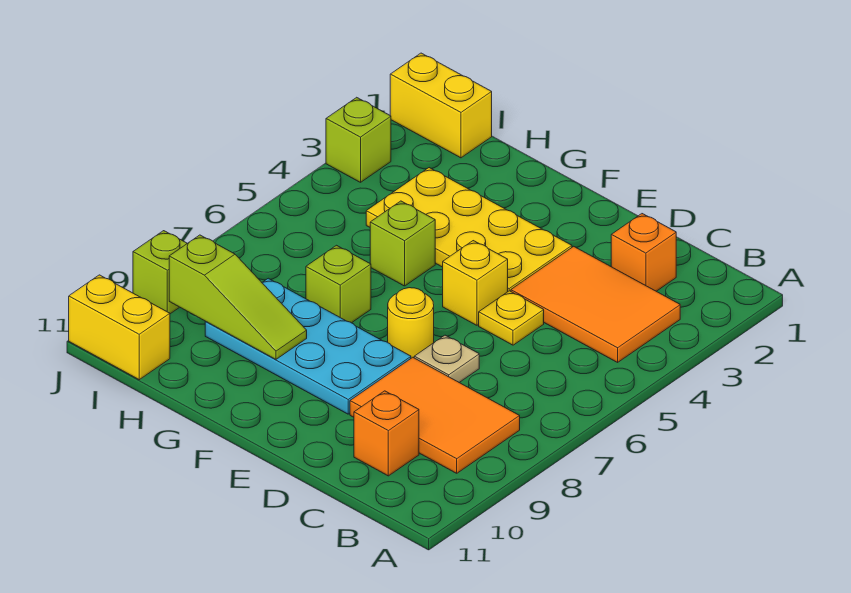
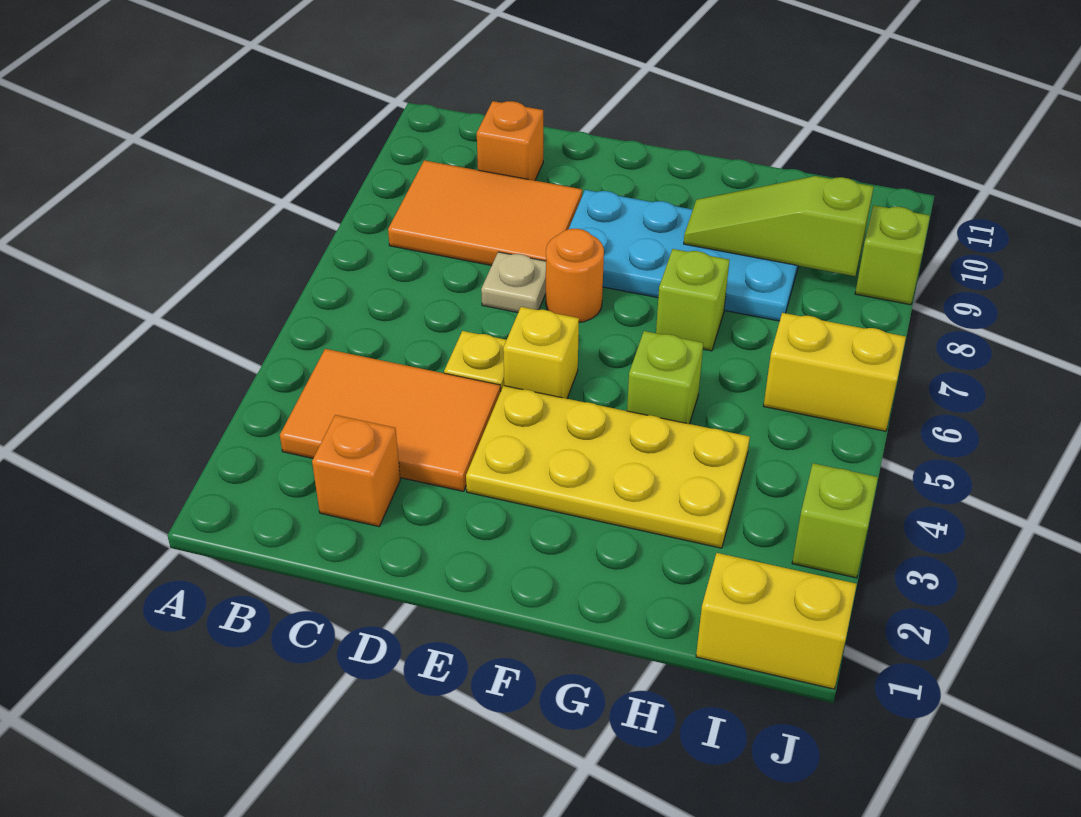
yellow 1x1 round brick [388,288,434,358] -> orange 1x1 round brick [546,229,604,322]
yellow 1x2 brick [69,275,170,380] -> yellow 1x2 brick moved to [764,313,906,431]

